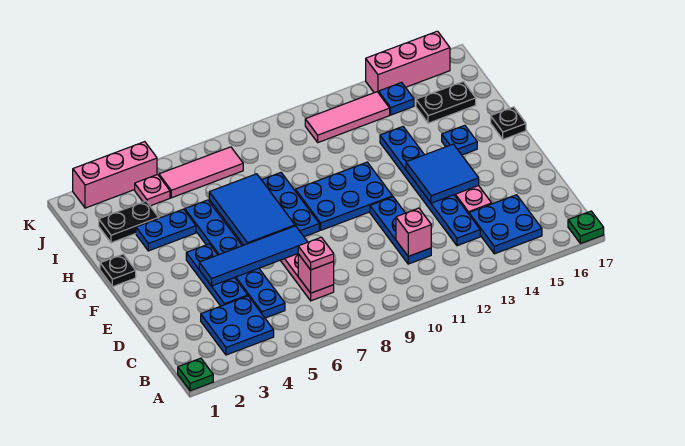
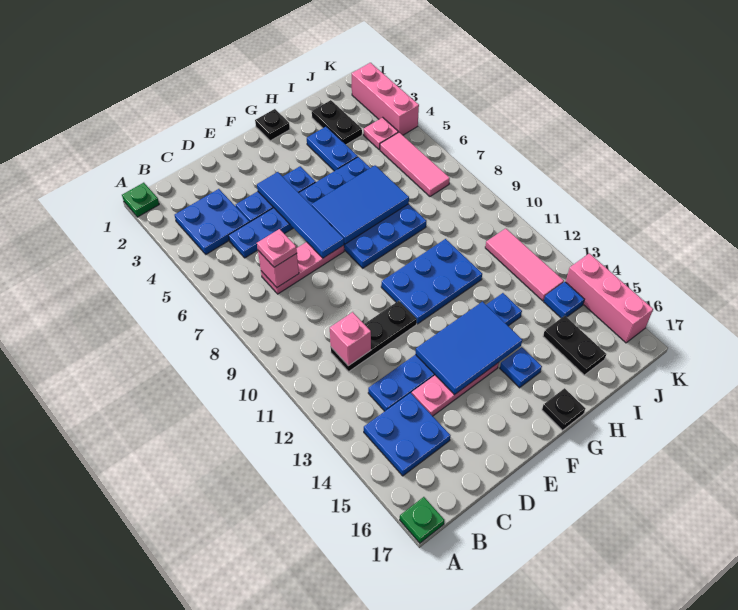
blue 1x3 plate [370,197,431,264] -> black 1x3 plate [331,301,417,371]
blue 2x2 tile [406,144,479,203] -> blue 2x3 tile [416,302,522,395]
blue 2x3 plate [295,162,393,230] -> blue 2x3 plate turned to [381,239,482,324]

